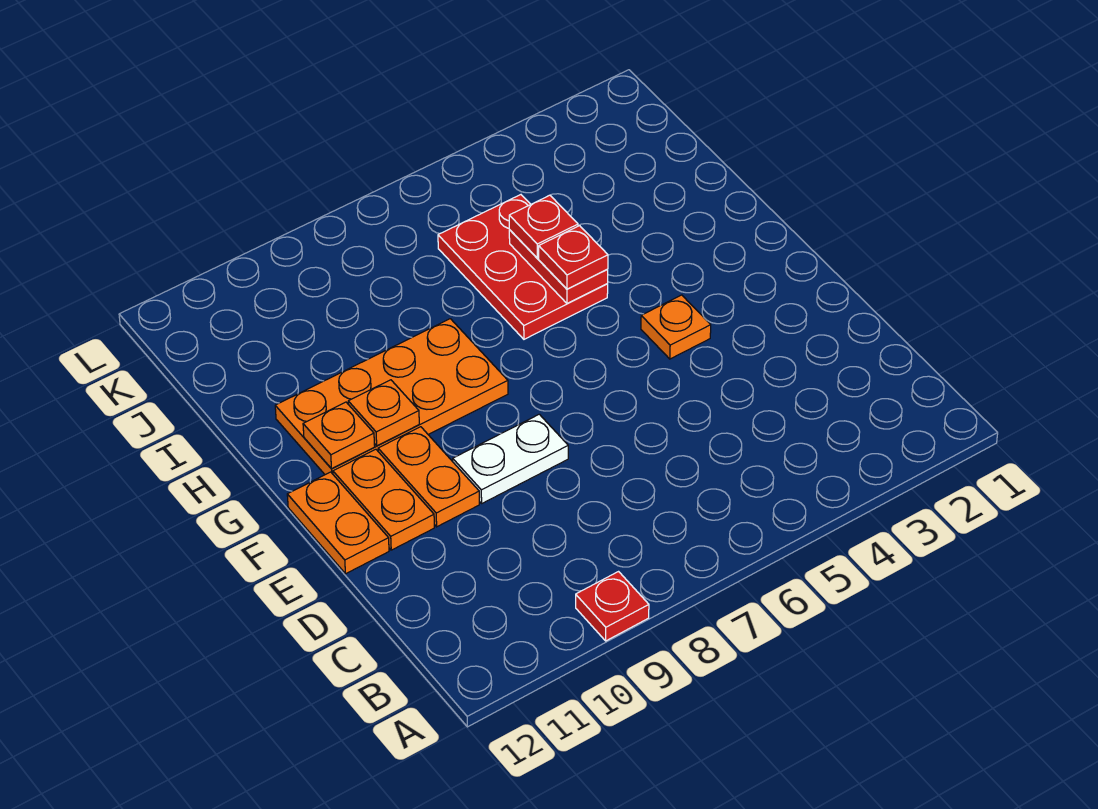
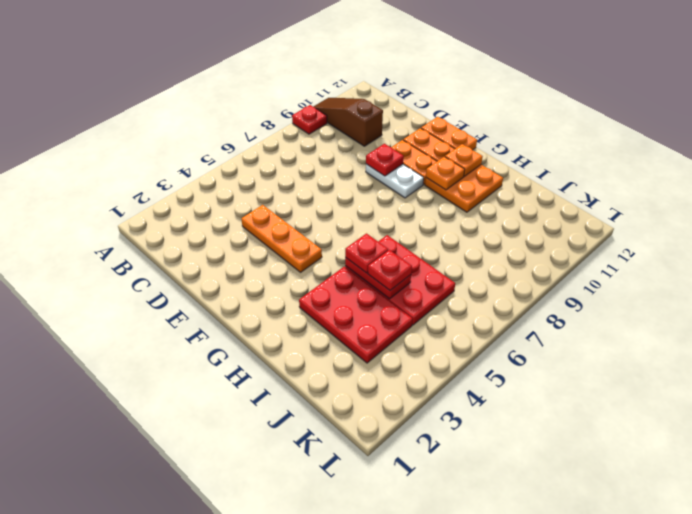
none -> brown 1x3 slope [313,98,383,146]
white 1x2 plate [453,414,568,503] -> white 1x2 plate turned to [366,164,424,198]
none -> red 1x1 plate [366,144,404,176]
orange 1x1 plate [641,295,711,359] -> orange 1x3 plate [241,205,322,272]
orange 2x4 plate [275,319,508,475] -> orange 2x2 plate [425,165,503,212]
none -> red 2x3 plate [299,267,412,363]

